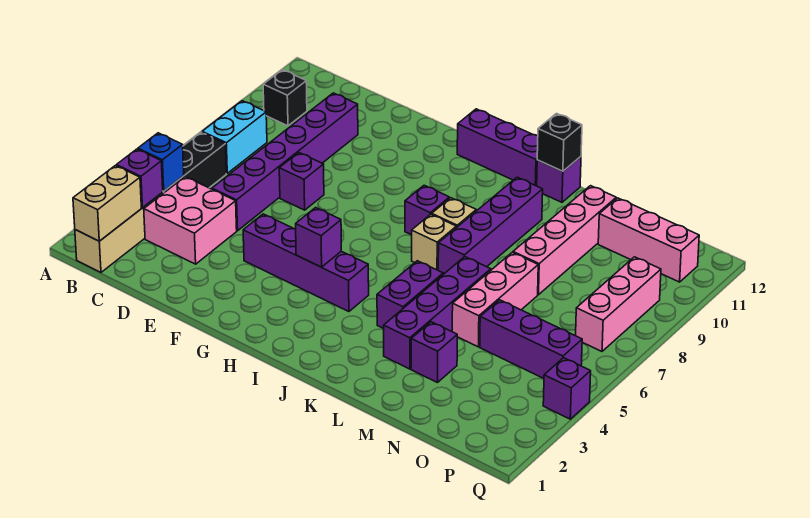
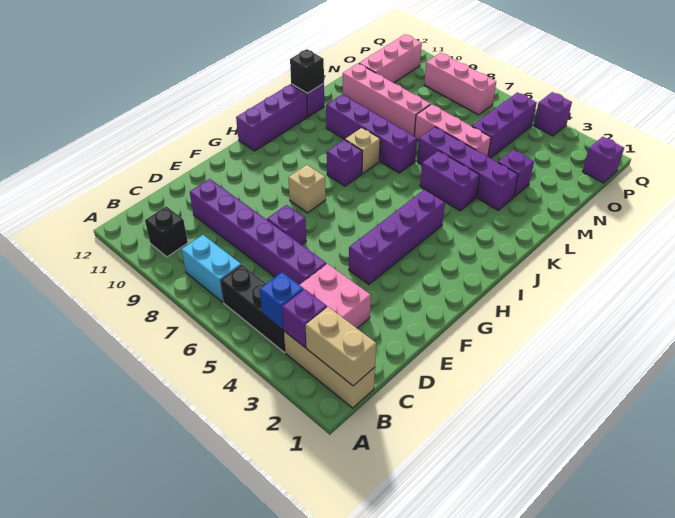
purple 1x1 brick [296,208,341,267] -> purple 1x1 brick moved to [583,137,624,183]
tan 1x1 brick [412,214,456,270] -> tan 1x1 brick moved to [288,165,326,213]

